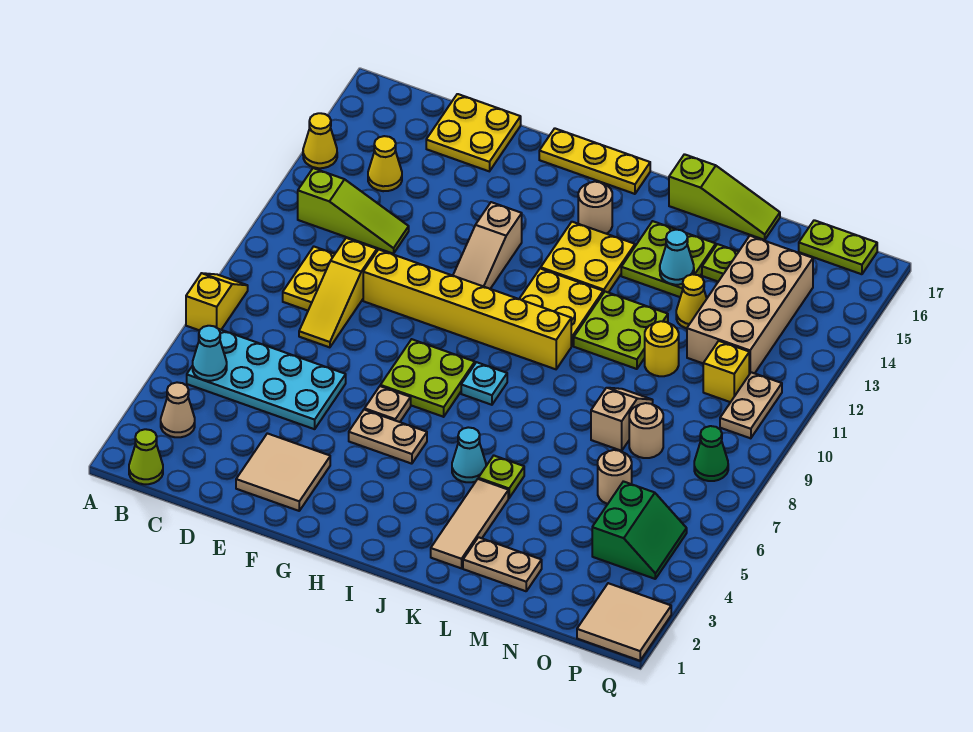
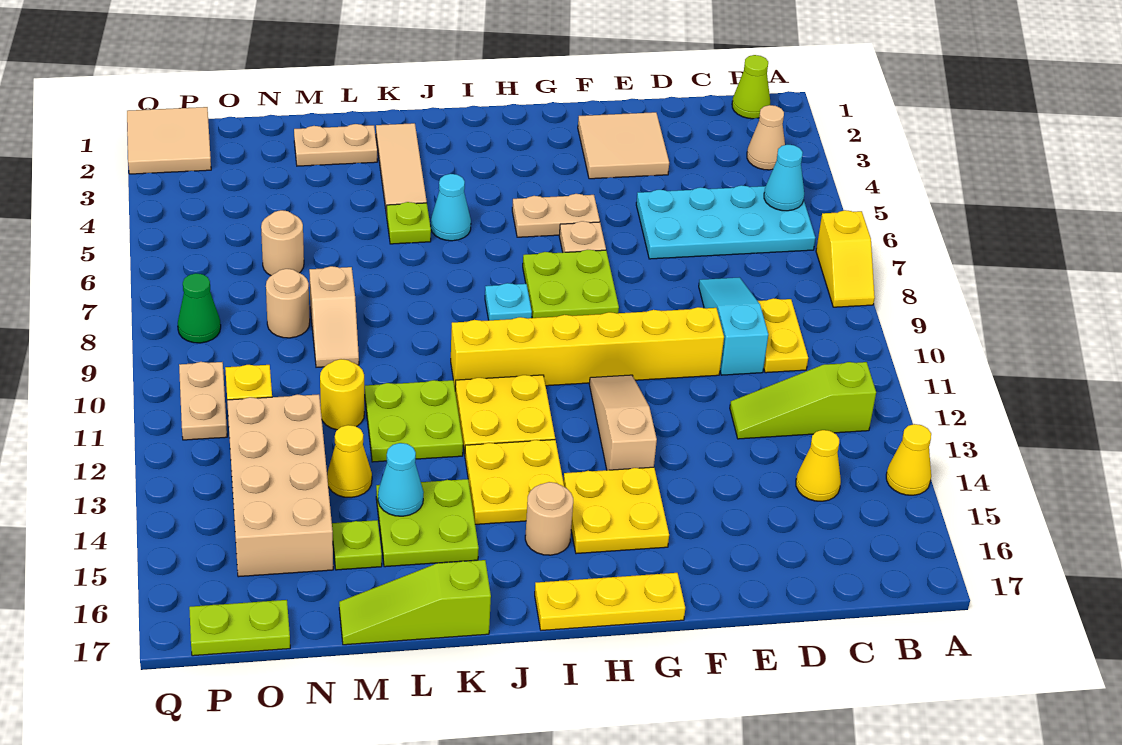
yellow 1x3 slope [299,238,377,347] -> cyan 1x3 slope [699,277,768,375]
yellow 2x2 plate [426,94,521,171] -> yellow 2x2 plate moved to [563,467,669,554]
green 2x2 slope [592,481,687,579] -> none

